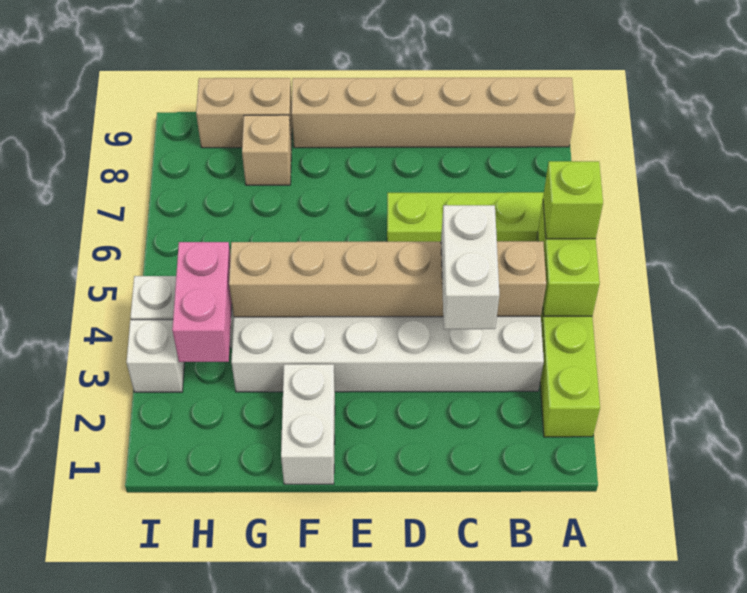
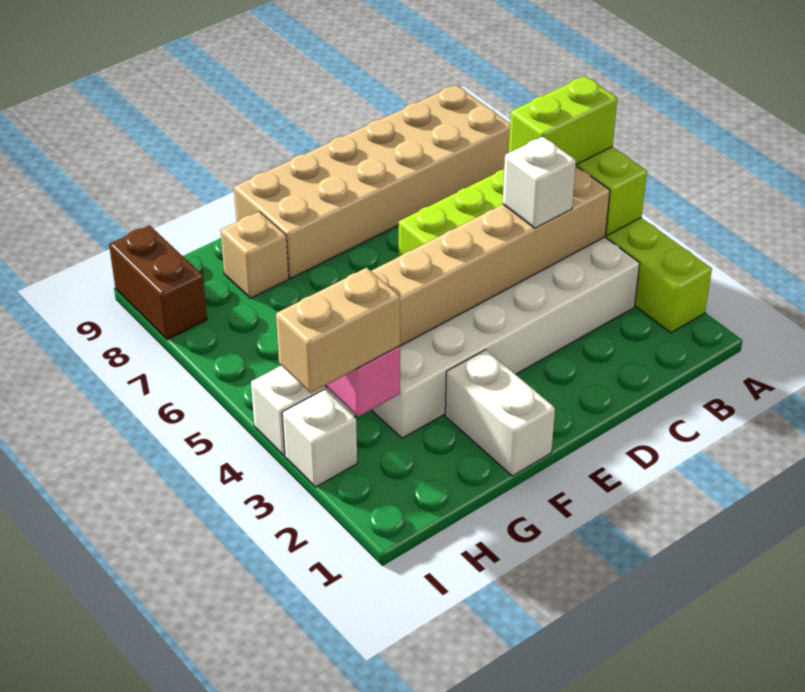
lime 1x1 brick [543,161,603,239] -> lime 1x2 brick [509,76,617,165]
tan 1x6 brick [291,78,575,148] -> tan 2x6 brick [234,85,510,278]
white 1x2 brick [441,205,499,329] -> white 1x1 brick [503,136,576,228]
tan 1x2 brick [196,78,292,148] -> tan 1x2 brick moved to [276,268,400,393]
none -> brown 1x2 brick [109,225,207,340]

